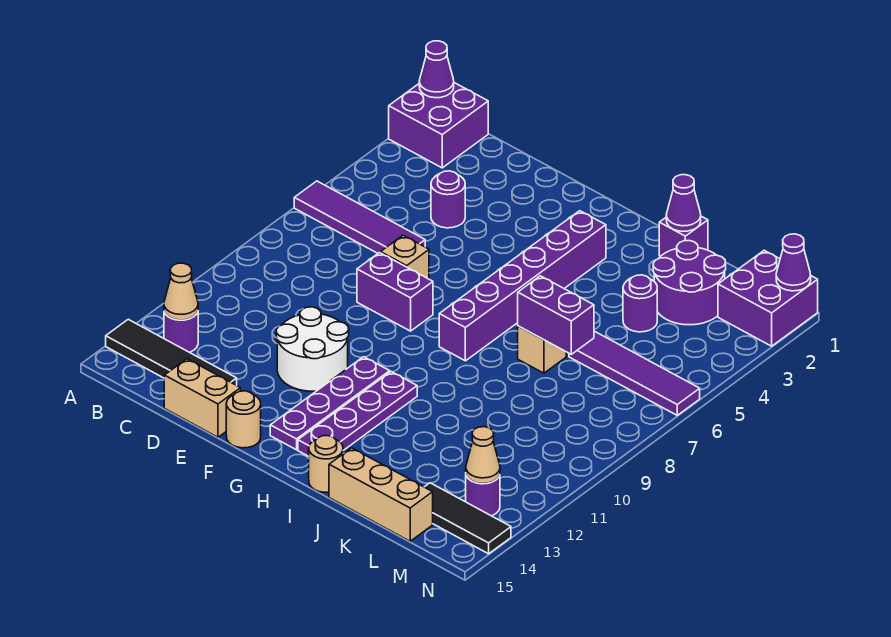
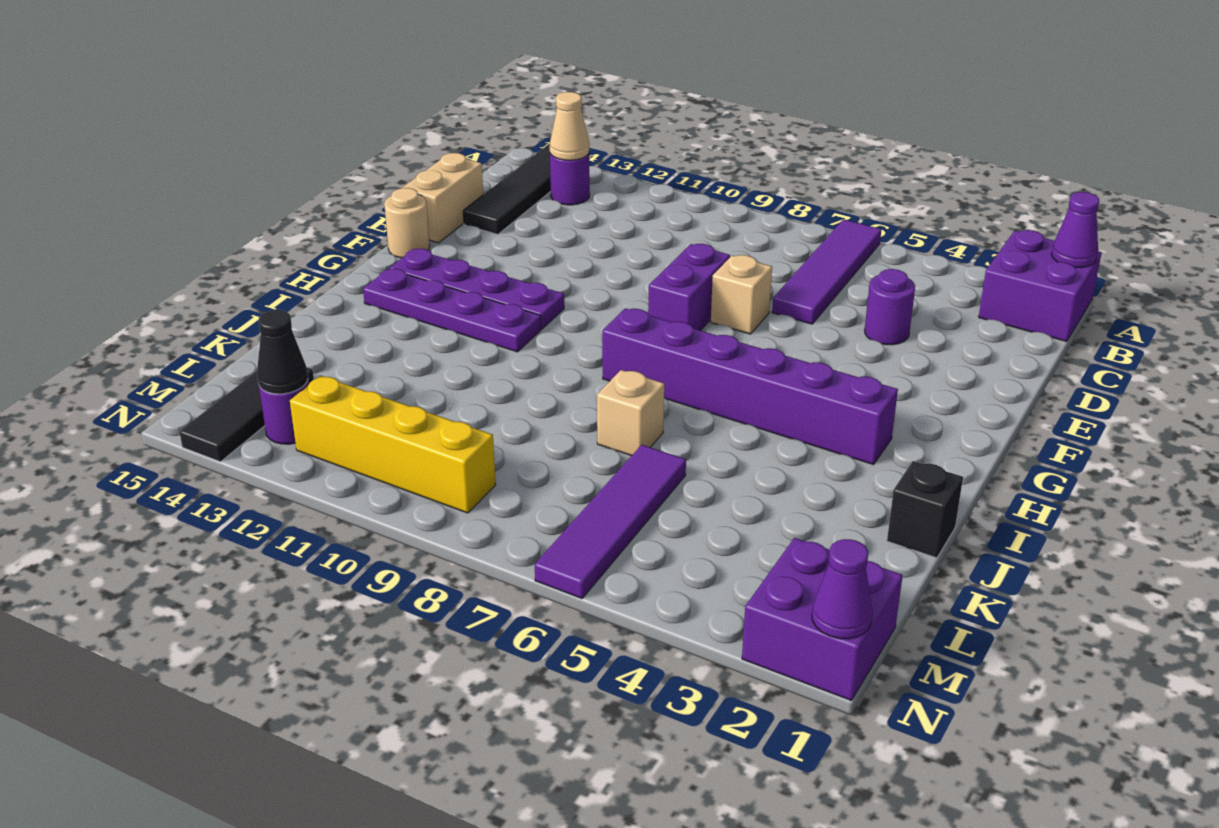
white 2x2 round brick [276,307,349,391] -> none
tan 1x1 round brick [309,436,343,492] -> none
purple 1x1 brick [659,216,708,256] -> black 1x1 brick [887,461,963,558]
purple 1x1 cone [666,175,701,231] -> none
purple 1x2 brick [518,276,594,354] -> none
tan 1x3 brick [329,448,433,541] -> none
purple 2x2 round brick [653,240,726,325] -> none
purple 1x1 round brick [623,275,657,332] -> none
none -> yellow 1x4 brick [290,376,496,513]
tan 1x1 cone [466,427,500,484] -> black 1x1 cone [257,310,308,394]

